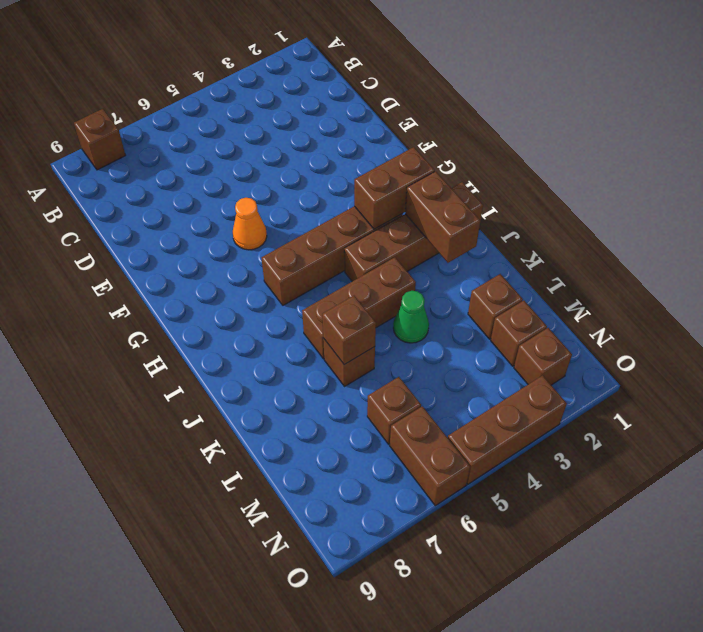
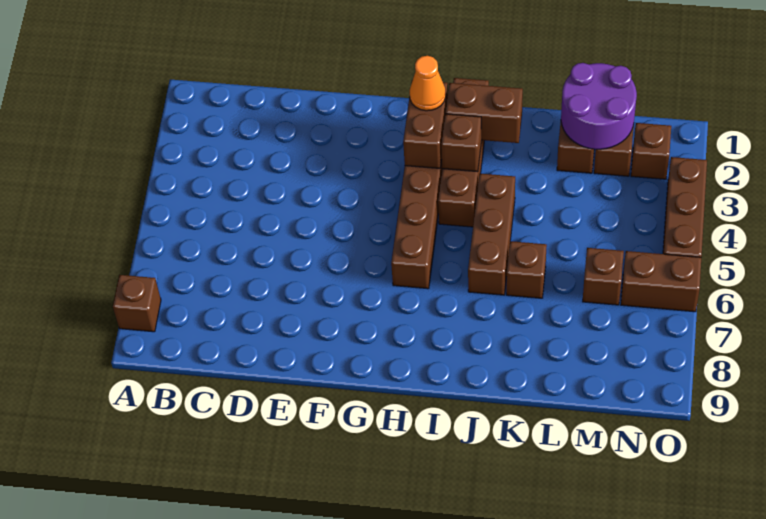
orange 1x1 cone [233,198,267,250] -> orange 1x1 cone moved to [410,56,446,111]
green 1x1 cone [393,291,429,343] -> none
brown 1x1 brick [322,296,376,365] -> brown 1x1 brick moved to [441,114,481,172]
none -> purple 2x2 round brick [561,63,637,149]

